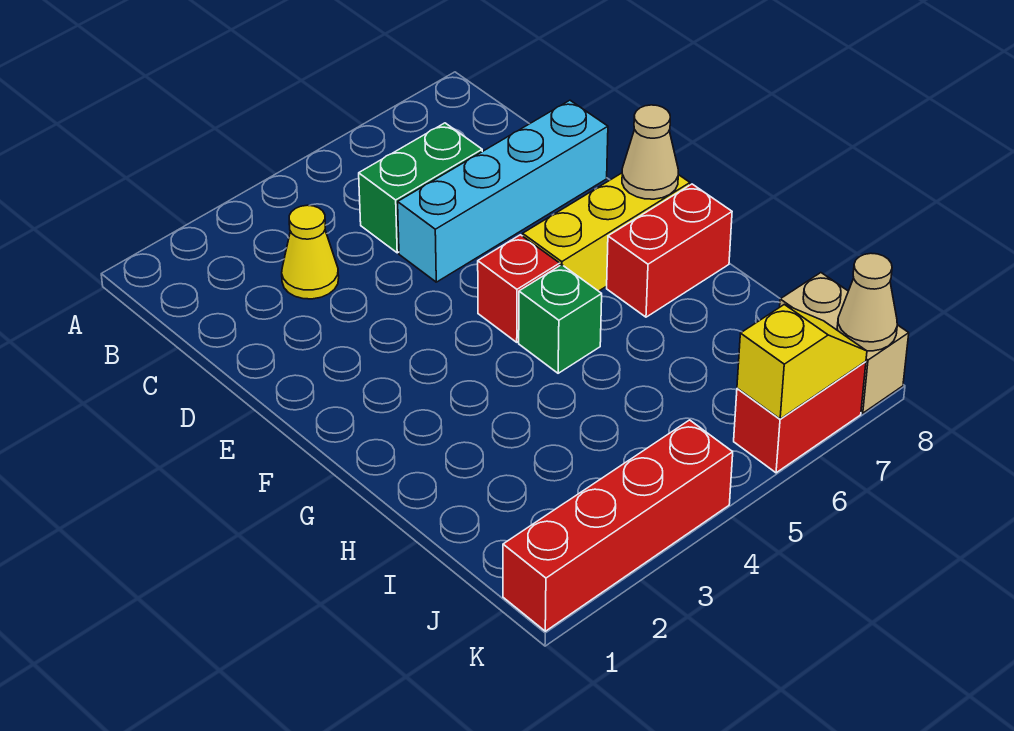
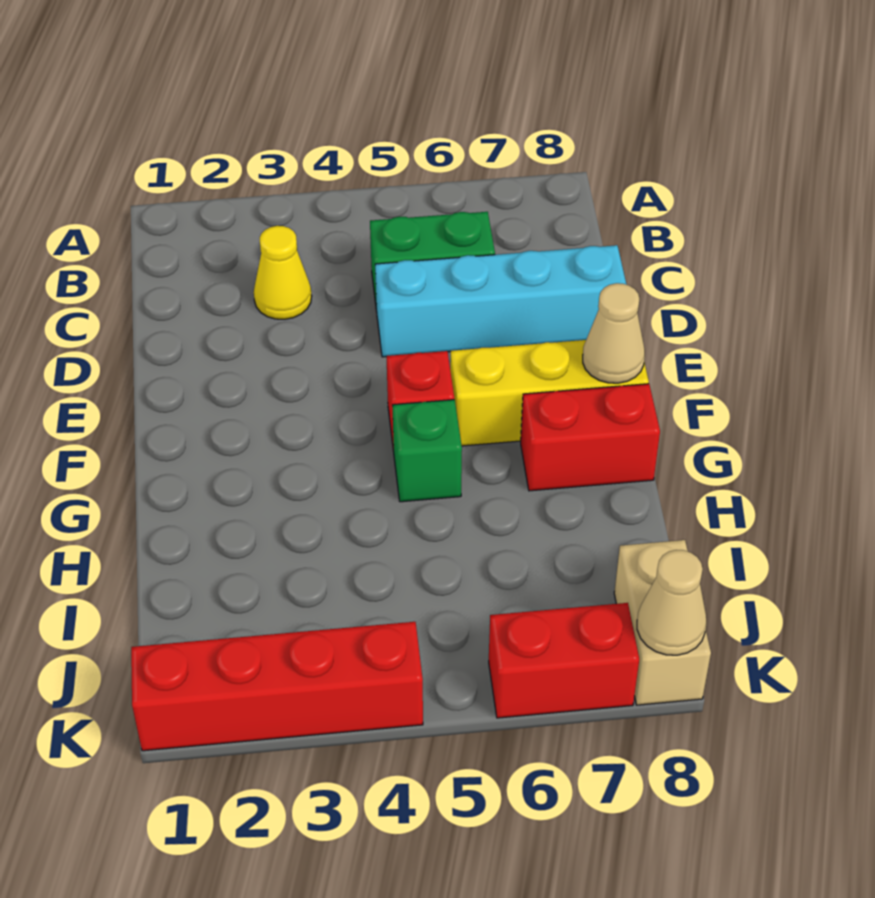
yellow 1x2 slope [737,304,867,419] -> none

